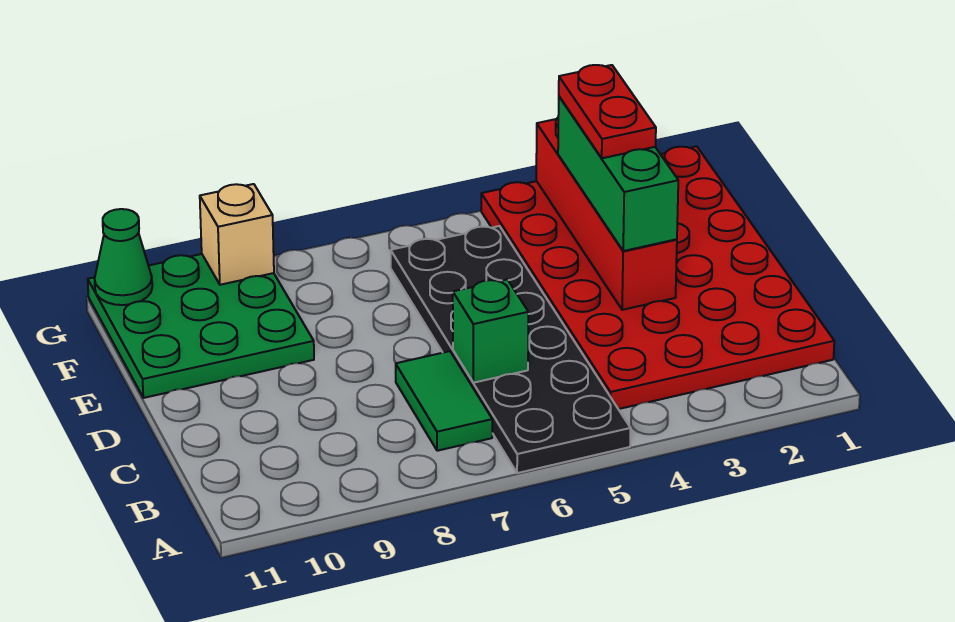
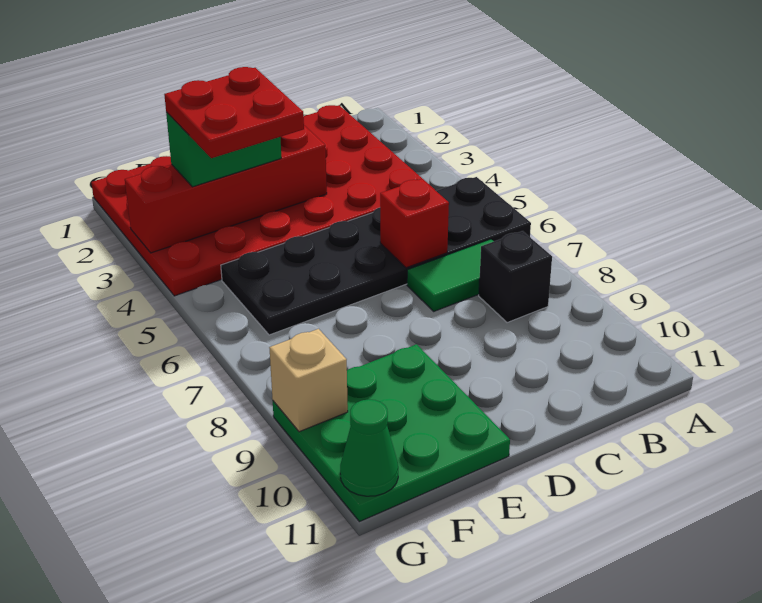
none -> black 1x1 brick [479,231,552,323]
green 1x1 brick [453,279,528,383] -> red 1x1 brick [380,179,449,268]
green 1x3 brick [558,97,678,251] -> green 1x2 brick [166,112,281,187]
red 1x2 plate [559,65,656,158] -> red 2x2 plate [164,67,304,158]

